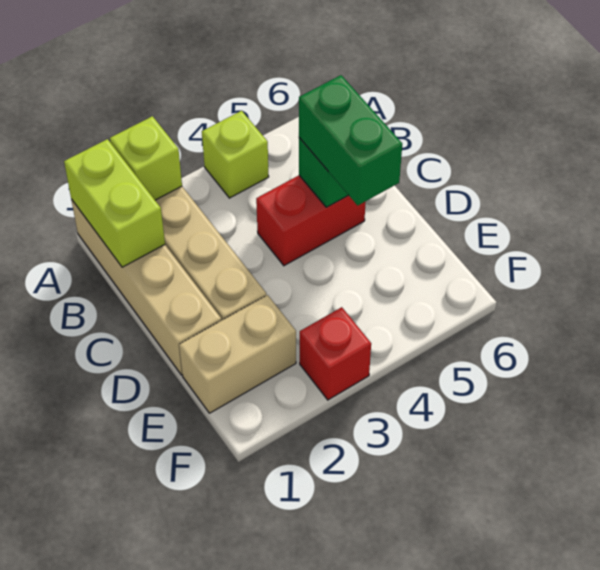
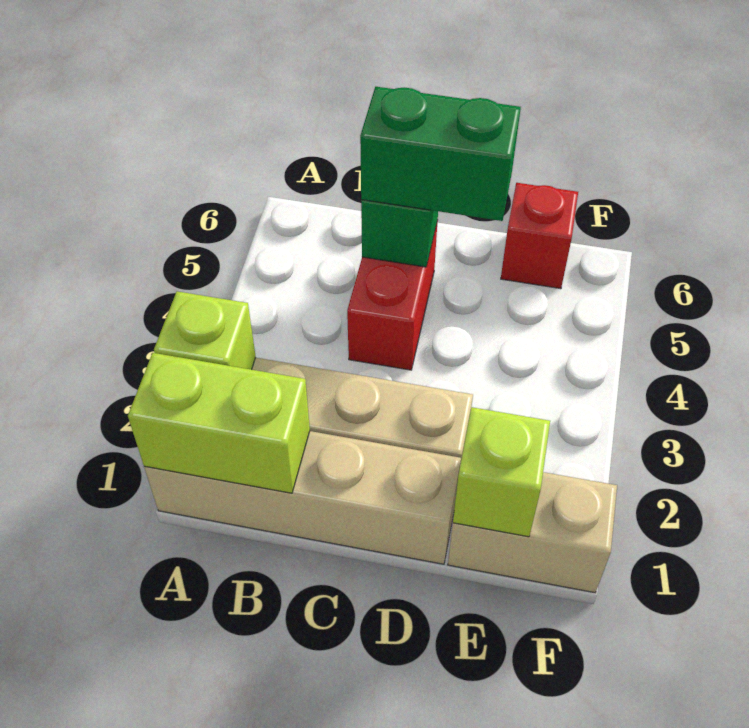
lime 1x1 brick [202,111,269,198] -> lime 1x1 brick moved to [453,407,550,537]
tan 1x2 brick [179,295,296,413] -> tan 1x2 brick turned to [448,472,617,593]
red 1x1 brick [300,307,371,400] -> red 1x1 brick moved to [501,183,578,289]

